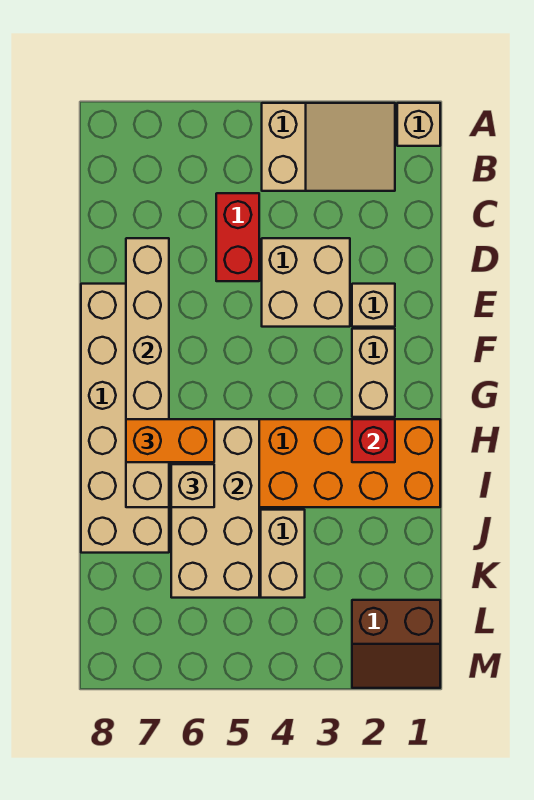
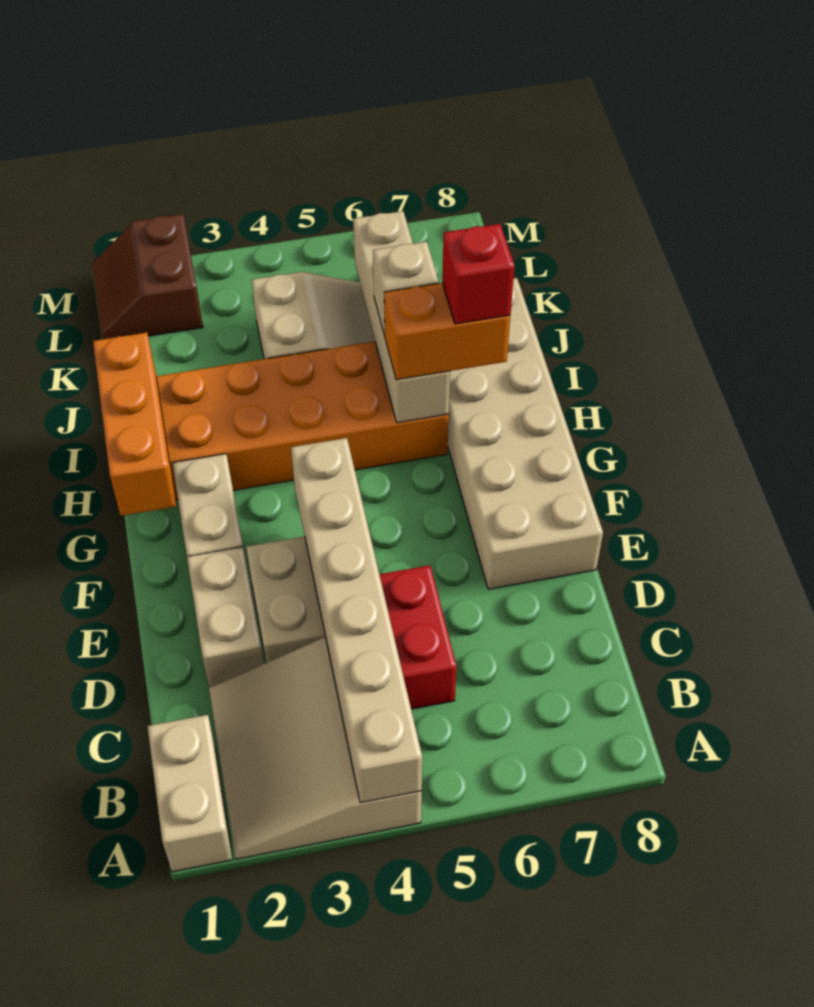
tan 1x1 brick [397,103,440,146] -> tan 1x2 brick [148,715,233,872]
tan 2x3 slope [262,103,395,191] -> tan 3x3 slope [209,637,422,859]
tan 1x6 brick [126,238,169,507] -> tan 1x6 brick moved to [291,438,422,803]
tan 1x1 brick [352,284,395,327] -> tan 1x2 brick [187,547,264,688]
none -> orange 1x3 brick [93,333,176,516]
red 1x1 brick [352,419,395,462] -> red 1x1 brick moved to [442,224,514,324]
tan 2x4 brick [171,419,259,598] -> tan 1x4 brick [353,211,450,423]
brown 2x2 slope [352,600,440,688] -> brown 2x2 slope turned to [92,214,203,339]

